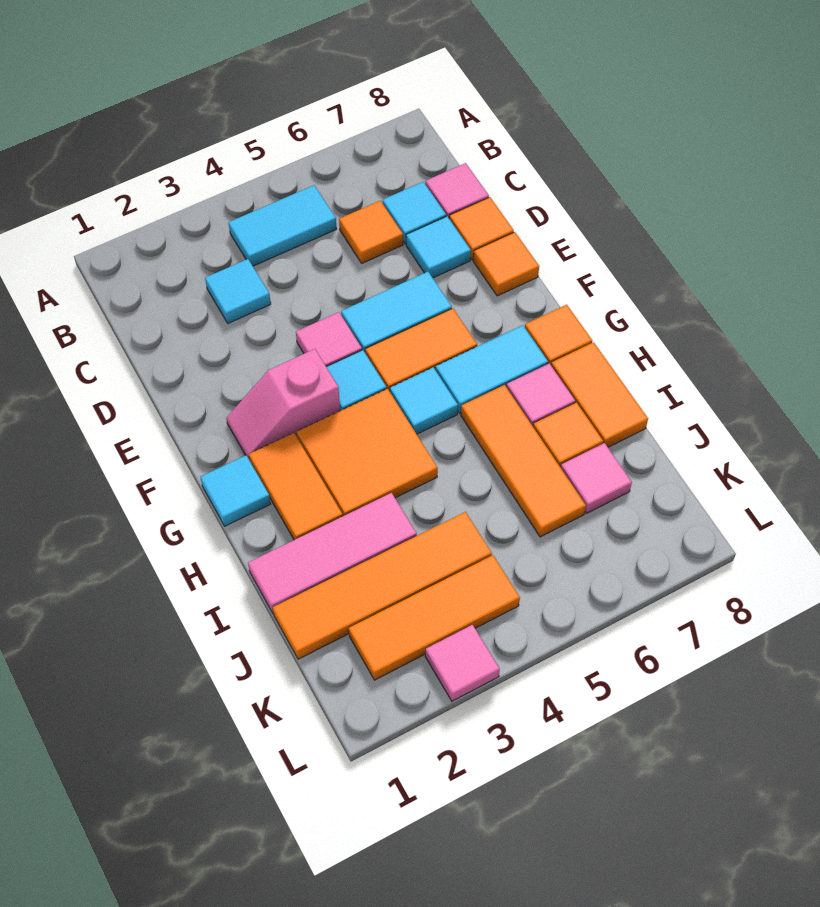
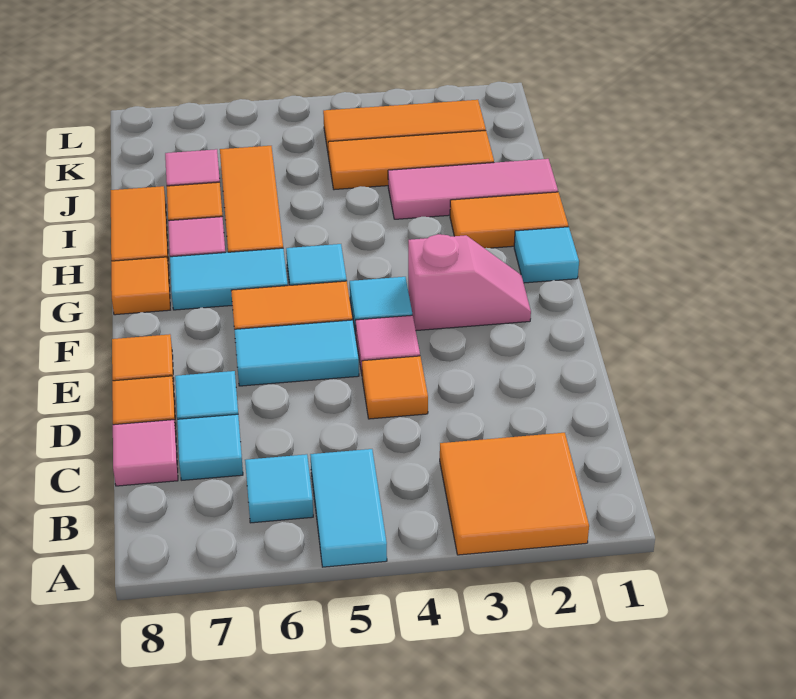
cyan 1x2 tile [228,185,337,266] -> cyan 1x2 tile turned to [310,449,387,567]
cyan 1x1 tile [205,259,271,323] -> cyan 1x1 tile moved to [245,454,313,523]
orange 1x1 tile [339,201,403,263] -> orange 1x1 tile moved to [362,356,428,419]
orange 1x2 tile [249,433,343,540] -> orange 1x2 tile turned to [450,192,568,248]
orange 2x2 tile [297,389,438,516] -> orange 2x2 tile moved to [440,433,589,555]
orange 1x4 tile [273,512,492,659] -> orange 1x3 tile [328,131,494,190]
pink 1x1 tile [425,625,500,701] -> none

